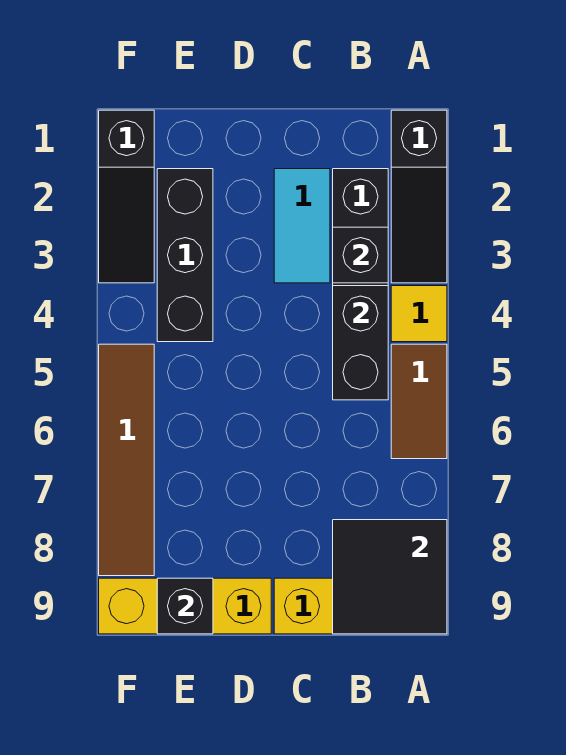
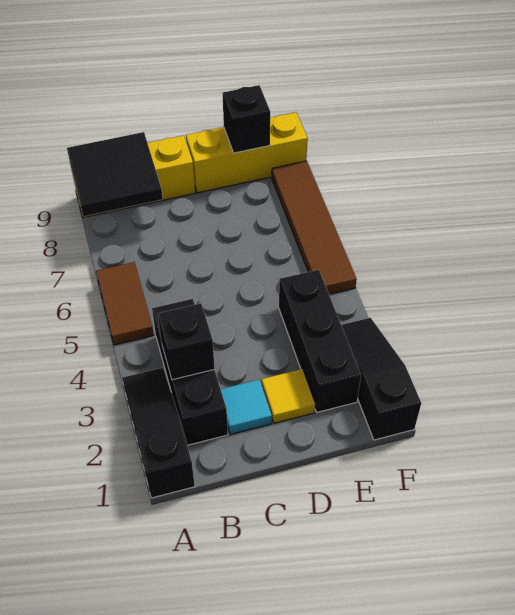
yellow 1x1 tile [391,286,447,342] -> yellow 1x1 tile moved to [262,369,315,423]
black 1x2 brick [333,286,388,400] -> none
cyan 1x2 tile [274,169,330,283] -> cyan 1x1 tile [221,380,272,434]

